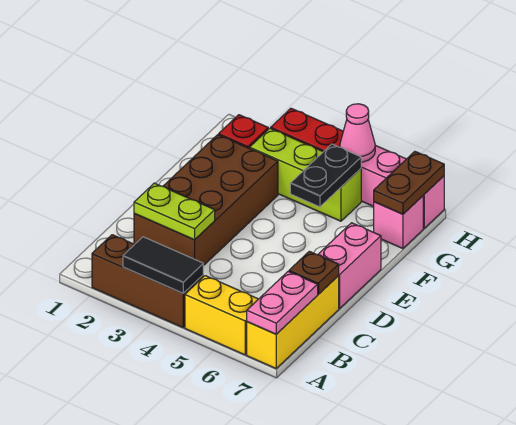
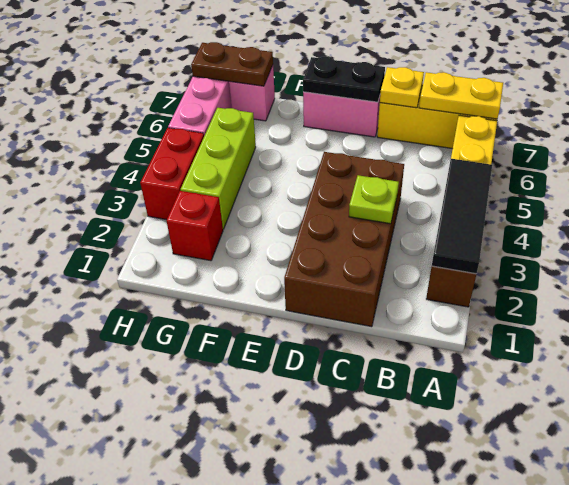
black 1x2 tile [123,237,203,293] -> black 1x3 tile [432,159,492,274]
pink 1x2 plate [247,271,318,334] -> yellow 1x2 plate [419,72,503,119]
brown 2x4 brick [134,135,278,266] -> brown 2x4 brick turned to [284,152,404,327]
lime 1x2 plate [134,183,215,240] -> lime 1x1 plate [349,175,399,224]
brown 1x1 plate [289,251,339,294] -> yellow 1x1 plate [380,67,424,108]
black 1x2 plate [290,144,361,207] -> black 1x2 plate moved to [303,57,385,102]
pink 1x1 cone [340,104,375,162] -> none

